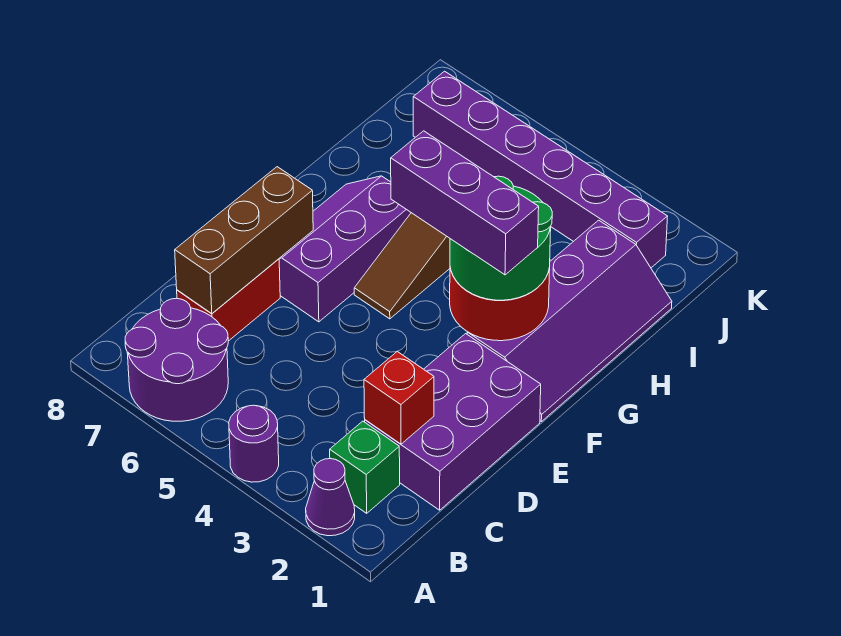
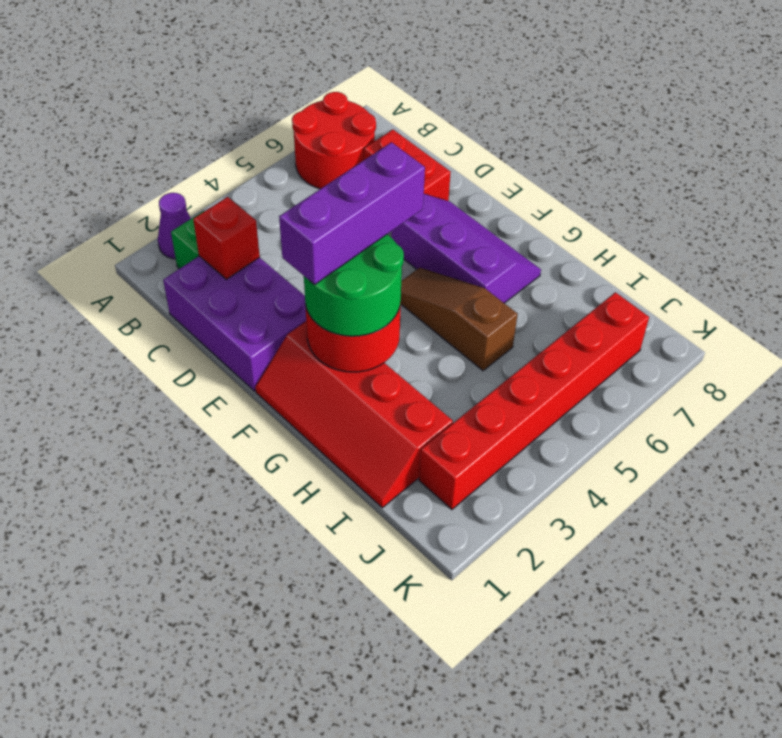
purple 1x1 round brick [229,405,279,482] -> none
purple 2x2 round brick [125,298,228,421] -> red 2x2 round brick [292,92,376,189]
brown 1x3 brick [175,167,313,314] -> none
purple 2x4 slope [467,220,672,421] -> red 2x4 slope [255,322,453,508]
purple 1x6 brick [413,71,668,268] -> red 1x6 brick [419,292,649,509]

